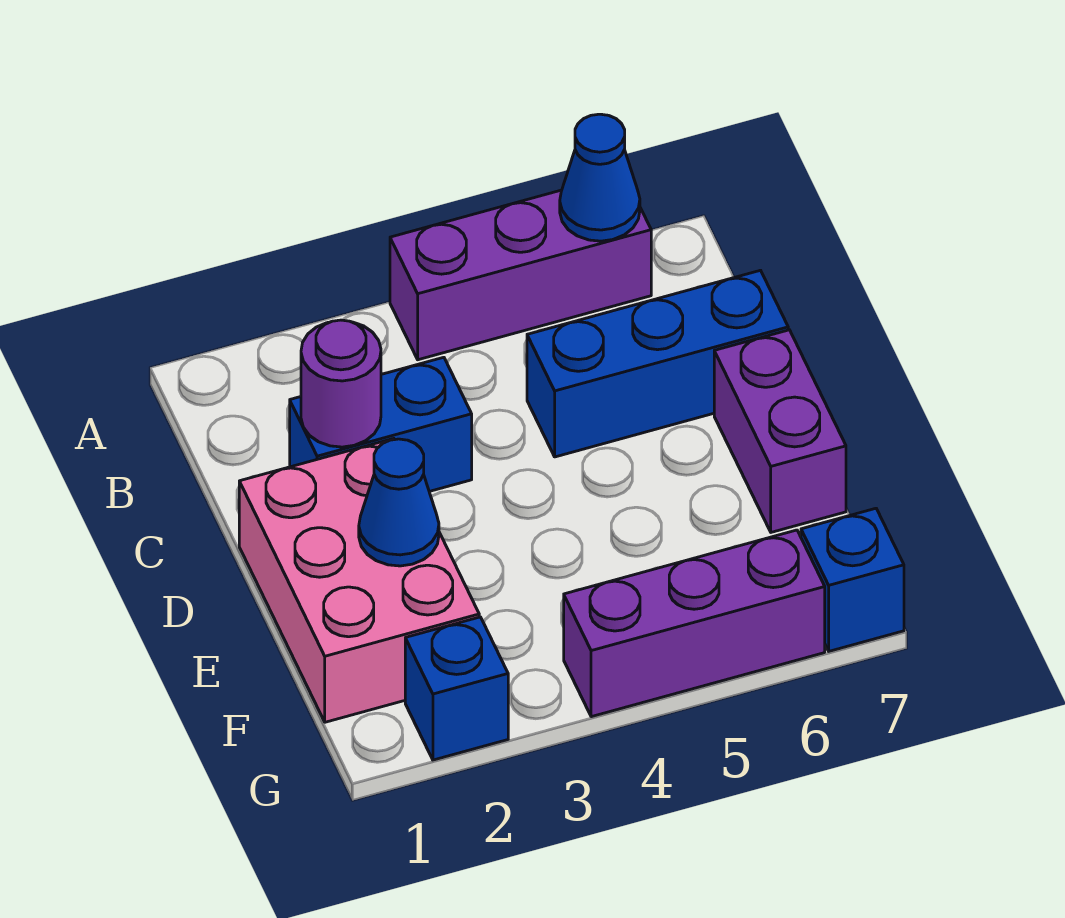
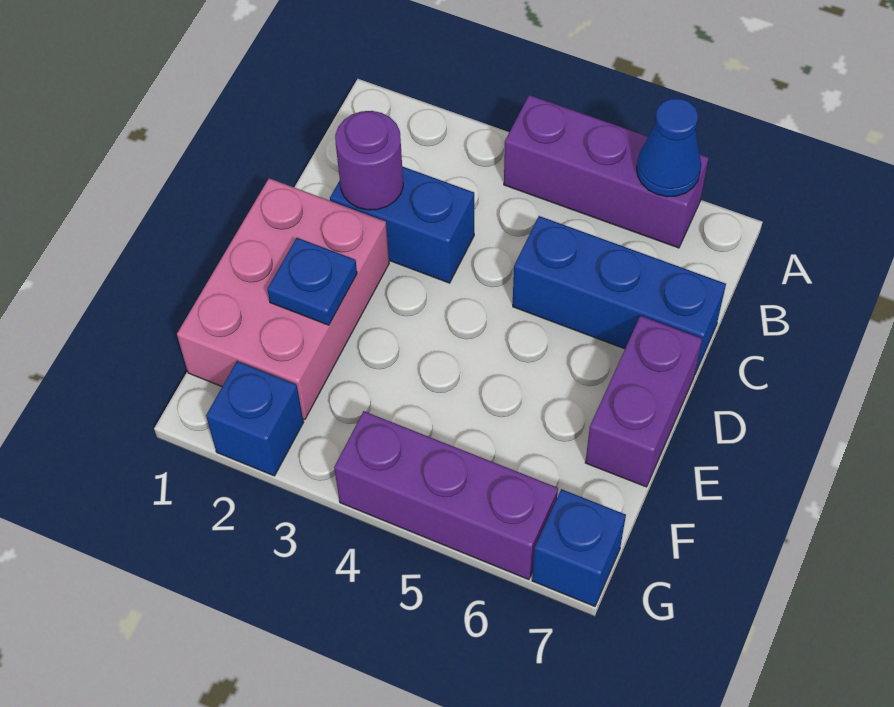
blue 1x1 cone [359,439,439,566] -> blue 1x1 plate [267,238,357,325]

